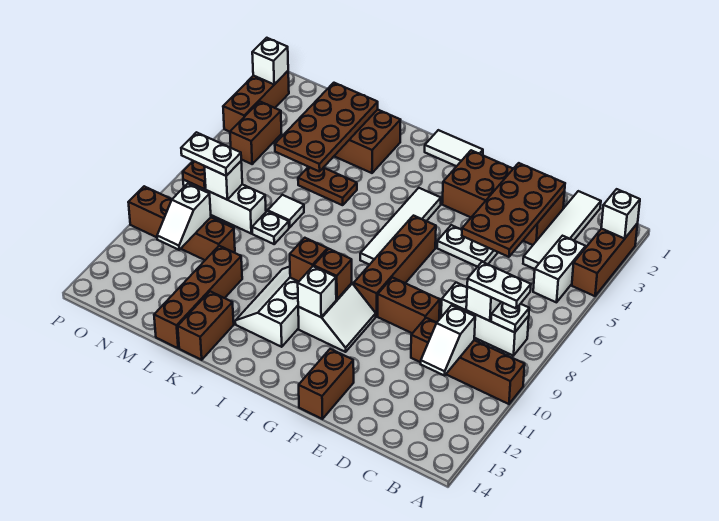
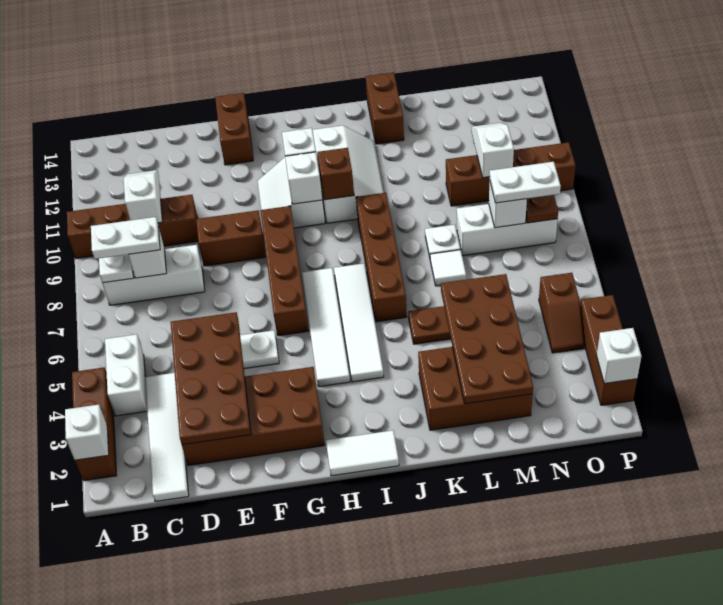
brown 1x1 brick [314,249,352,299] -> white 1x1 brick [285,152,322,204]
none -> white 1x4 tile [334,263,384,382]
brown 1x4 brick [154,246,242,348] -> brown 1x4 brick moved to [356,193,407,322]
brown 1x2 brick [230,102,282,164] -> brown 1x2 slope [539,273,584,353]

